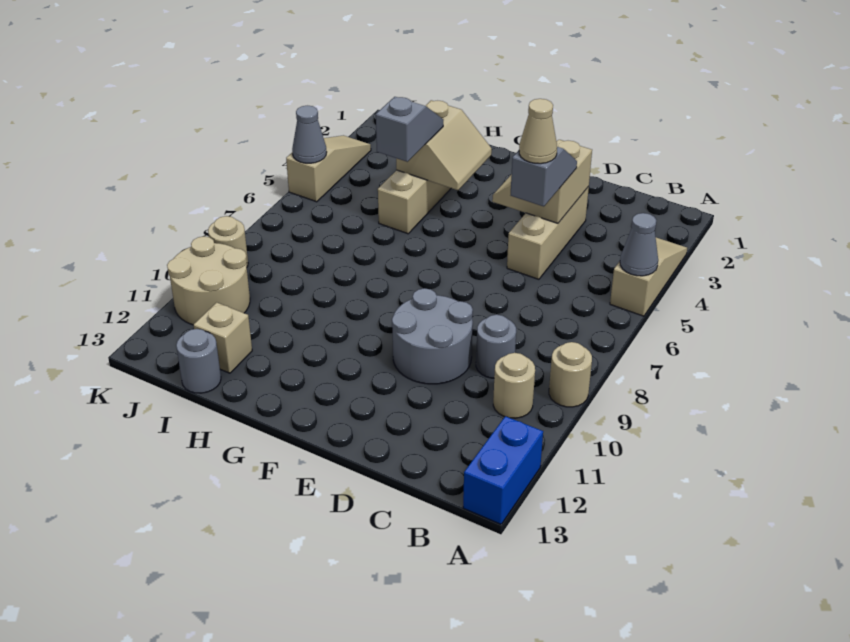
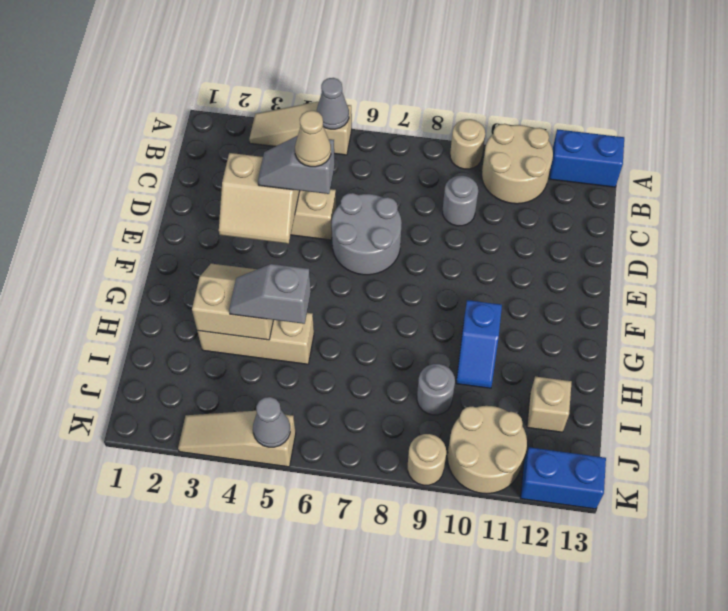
tan 1x1 round brick [493,353,535,418] -> tan 2x2 round brick [482,124,553,204]
grey 2x2 round brick [392,288,473,384] -> grey 2x2 round brick moved to [332,193,402,275]
none -> blue 1x2 slope [456,300,502,388]
grey 1x1 round brick [176,329,221,393] -> grey 1x1 round brick moved to [417,364,455,415]
none -> blue 1x2 brick [521,447,606,509]

